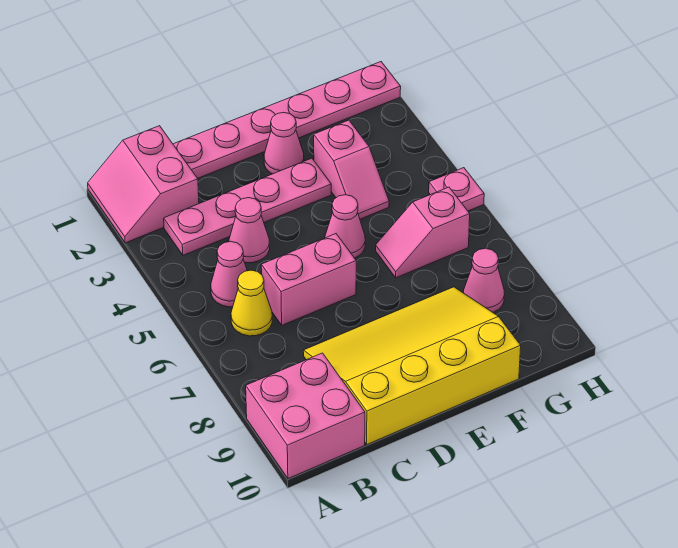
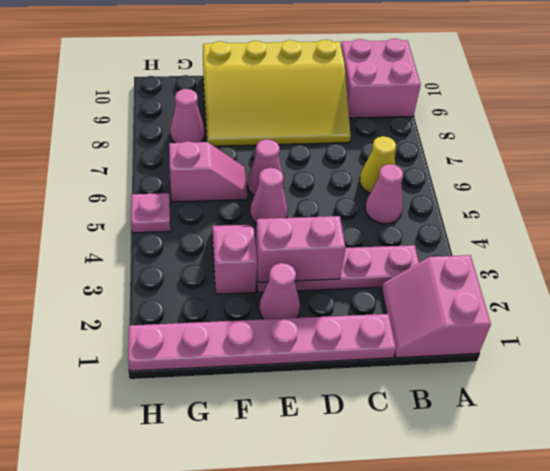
pink 2x2 slope [88,126,199,243] -> pink 2x2 slope turned to [381,255,491,358]
pink 1x1 cone [229,198,270,263] -> pink 1x1 cone moved to [248,139,284,195]
pink 1x2 brick [261,234,356,325] -> pink 1x2 brick moved to [256,216,346,282]

